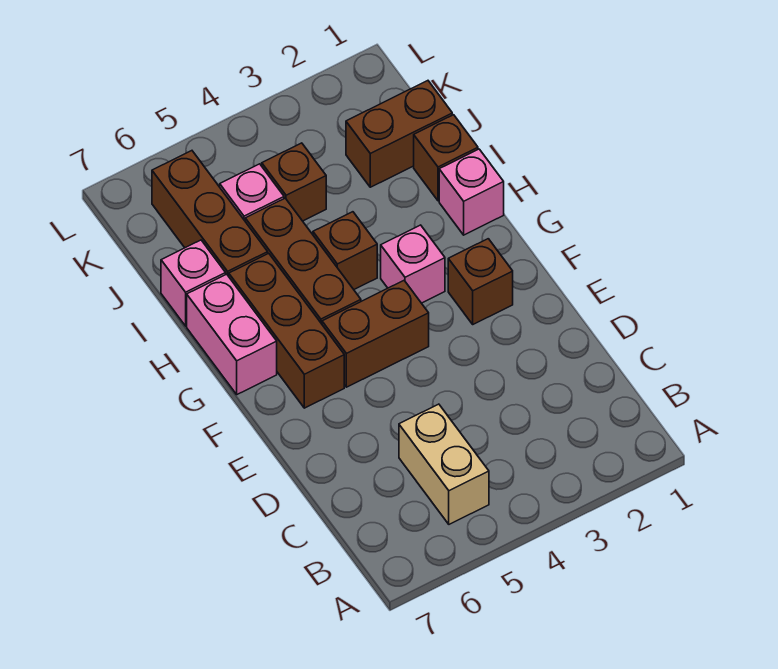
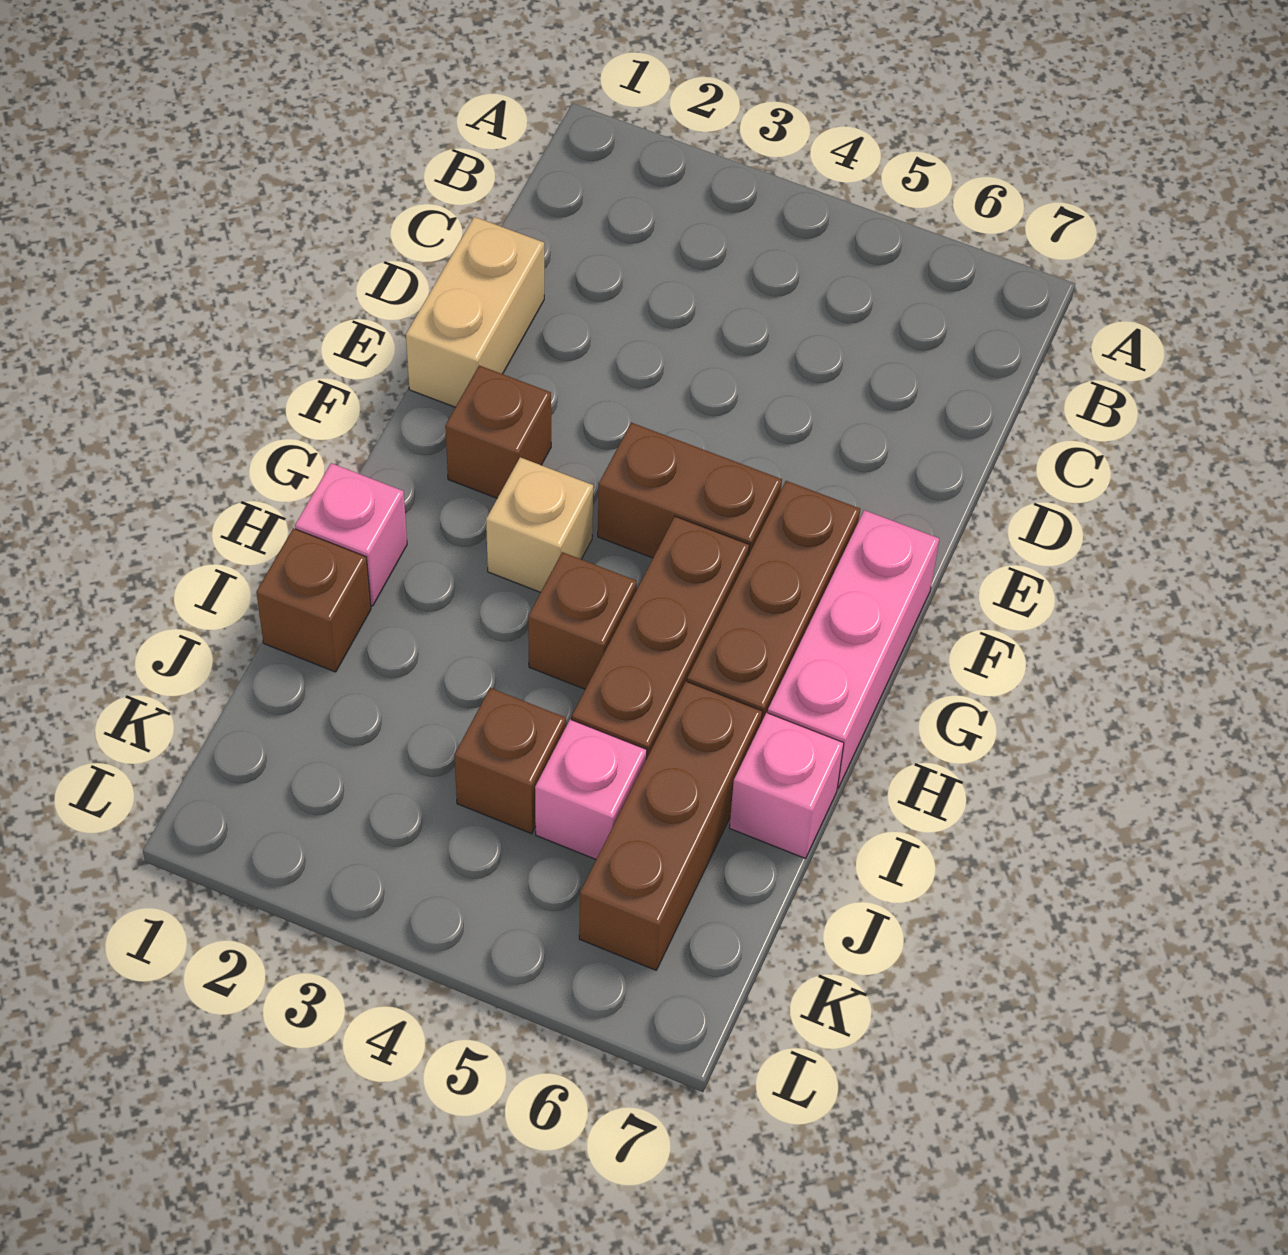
tan 1x2 brick [399,404,489,524] -> tan 1x2 brick moved to [406,217,544,407]
pink 1x1 brick [381,225,445,303] -> tan 1x1 brick [486,457,593,592]
pink 1x2 brick [187,274,277,394] -> pink 1x3 brick [768,510,939,788]
brown 1x2 brick [346,81,452,187] -> none

